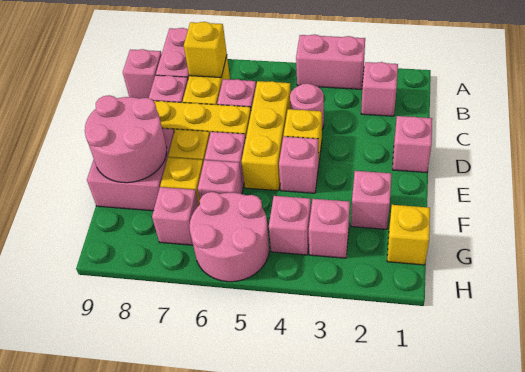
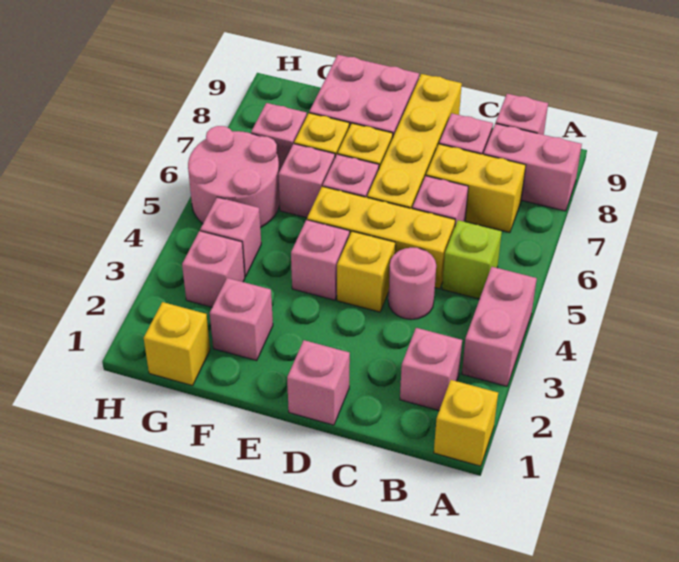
none -> lime 1x1 brick [442,220,502,299]
yellow 1x1 brick [184,22,227,78] -> yellow 1x1 brick moved to [434,380,498,466]
pink 2x2 round brick [85,95,167,183] -> none

